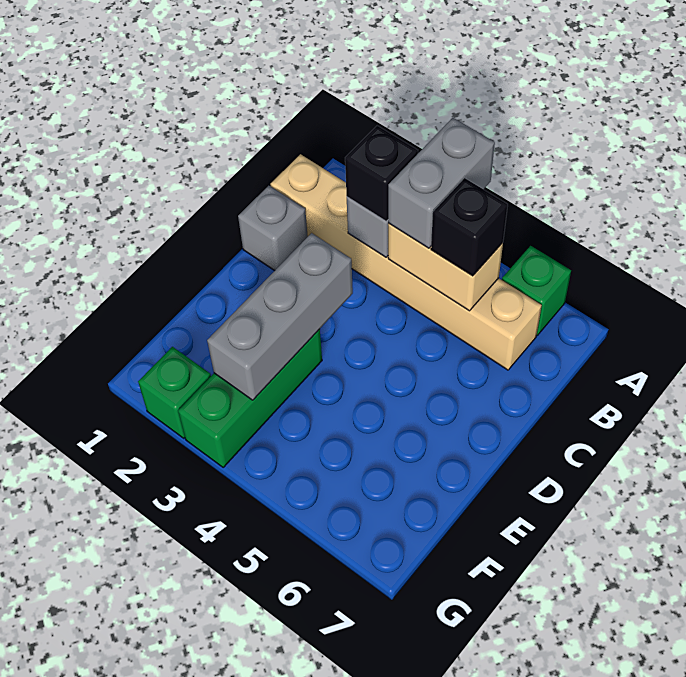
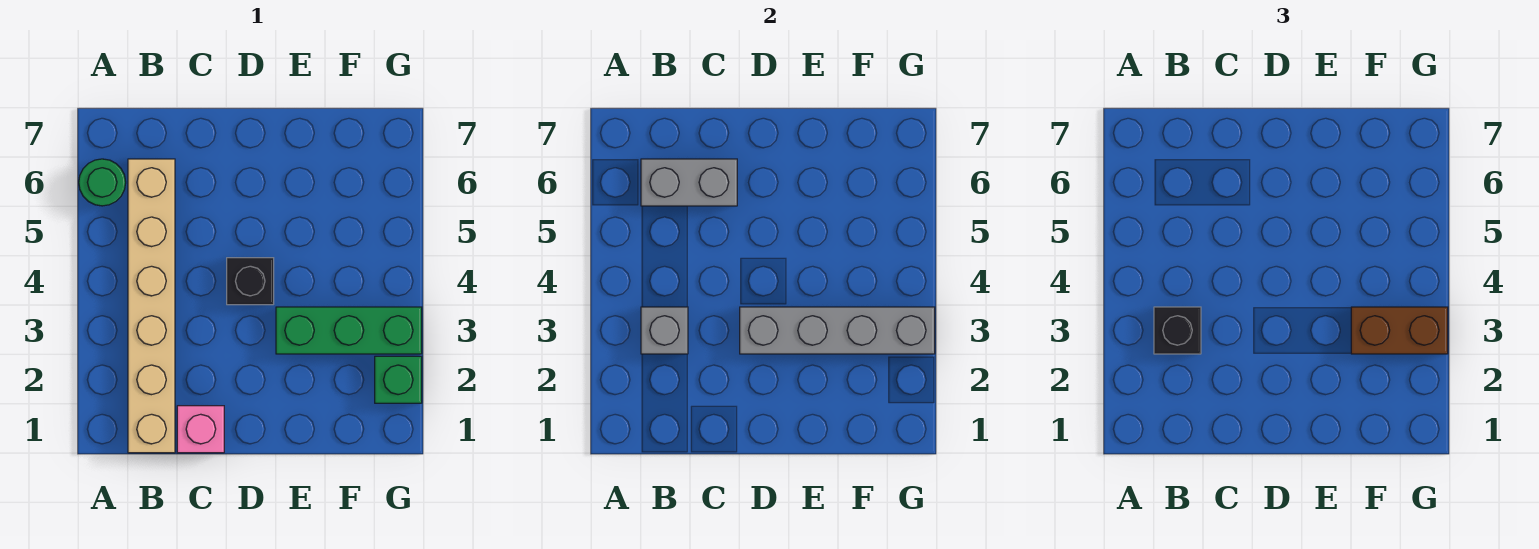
grey 1x2 brick [388,118,495,248] -> grey 1x2 brick moved to [641,159,737,206]
green 1x1 brick [502,246,571,335] -> green 1x1 round brick [79,159,126,206]
tan 1x2 brick [388,223,503,311] -> none
black 1x1 brick [431,178,508,276] -> black 1x1 brick moved to [227,258,274,305]
grey 1x1 brick [238,186,308,271] -> pink 1x1 brick [177,406,224,453]
grey 1x3 brick [207,233,353,400] -> grey 1x4 brick [740,307,935,354]
none -> brown 1x2 brick [1351,307,1448,354]

